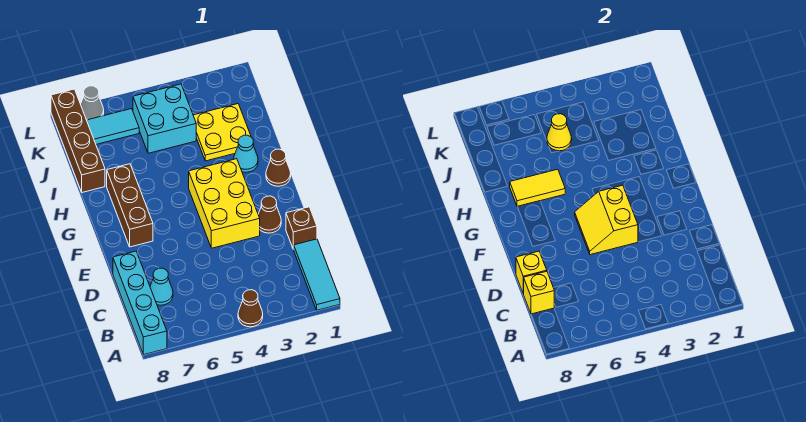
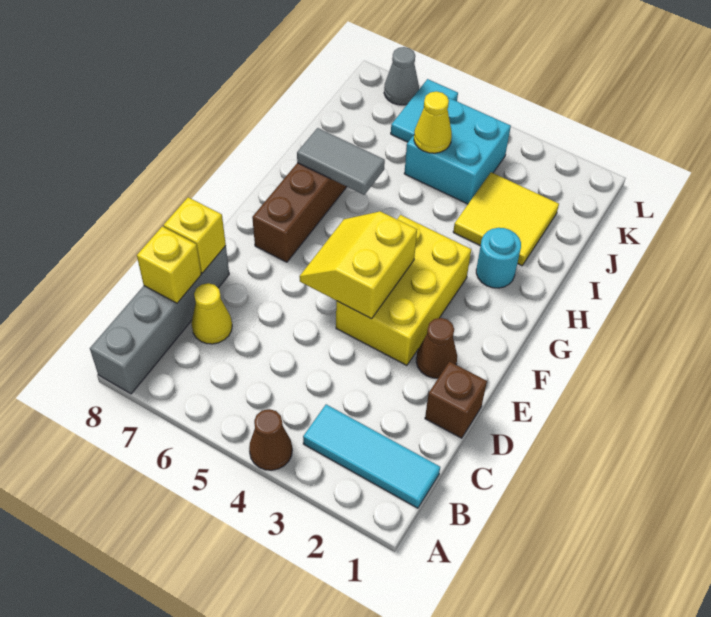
cyan 1x3 tile [293,239,340,310] -> cyan 1x3 tile turned to [303,404,440,508]
cyan 1x4 brick [113,251,167,355] -> grey 1x4 brick [90,246,229,394]
cyan 1x1 cone [150,268,173,305] -> yellow 1x1 cone [191,283,232,344]
brown 1x1 cone [266,149,291,186] -> none
cyan 1x1 cone [234,135,258,172] -> cyan 1x1 round brick [476,228,521,288]
yellow 1x2 tile [510,169,565,207] -> grey 1x2 tile [297,128,385,195]
yellow 2x2 plate [193,104,254,161] -> yellow 2x2 tile [453,172,559,266]
brown 1x4 brick [51,89,105,192] -> none
cyan 1x2 tile [87,109,139,144] -> cyan 1x2 tile turned to [391,79,458,142]

